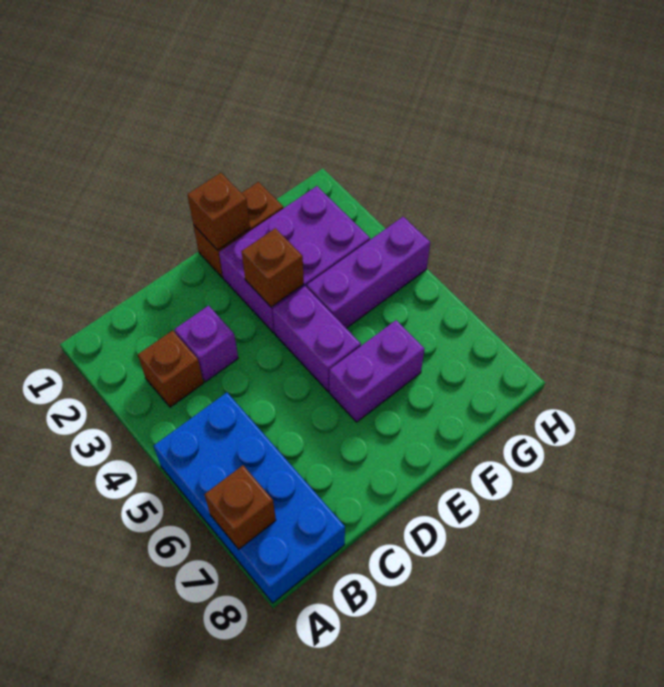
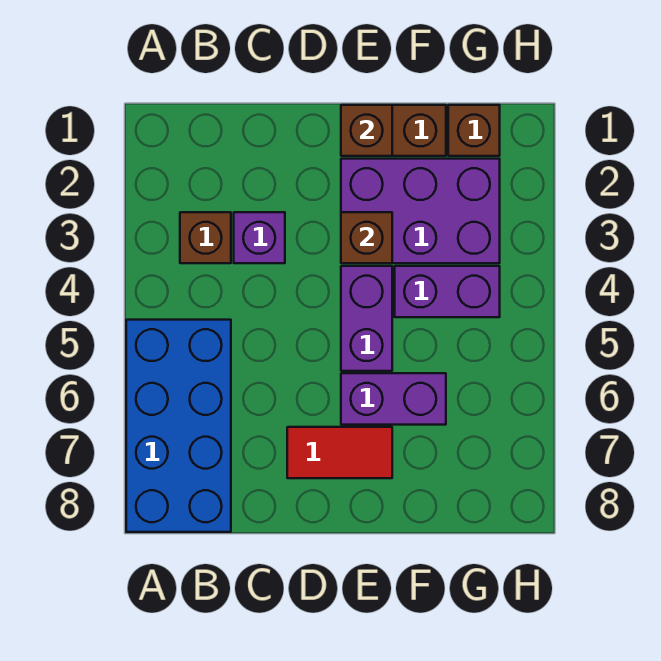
brown 1x1 brick [204,465,276,549] -> brown 1x1 brick moved to [448,105,500,156]
none -> red 1x2 tile [287,427,392,478]
purple 1x3 brick [307,217,430,328] -> purple 1x2 brick [395,266,500,317]

